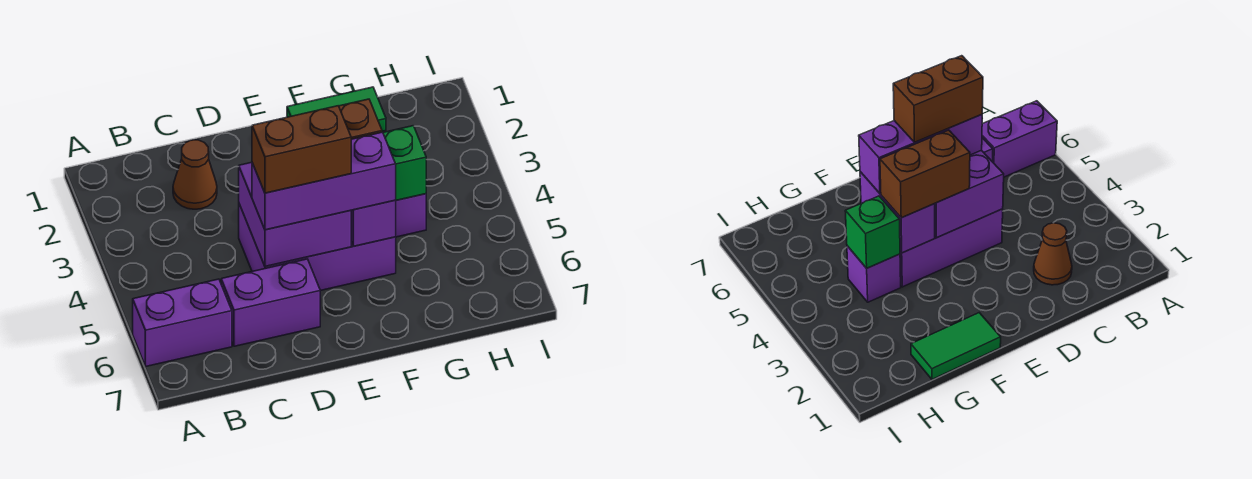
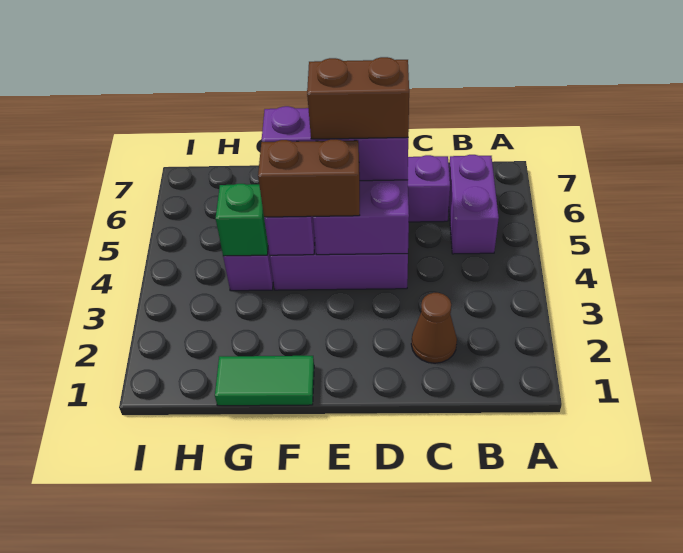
purple 1x2 brick [133,279,232,366] -> purple 1x2 brick turned to [449,155,499,254]

